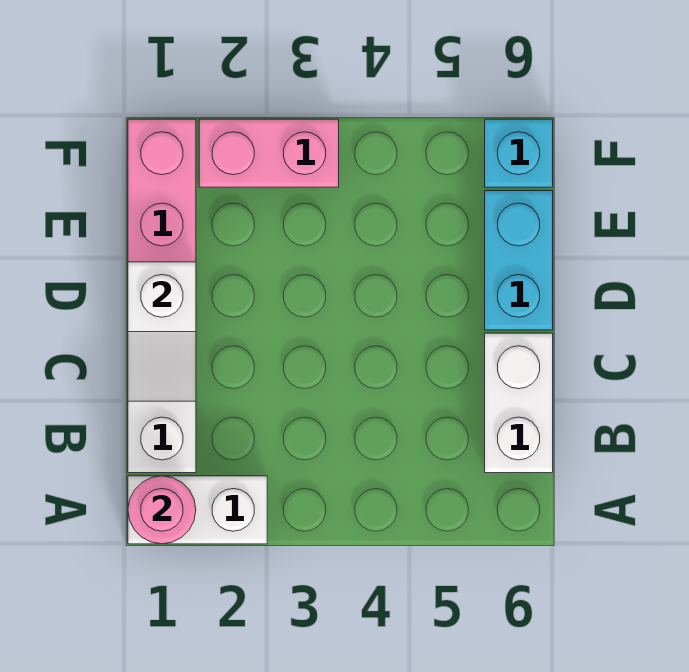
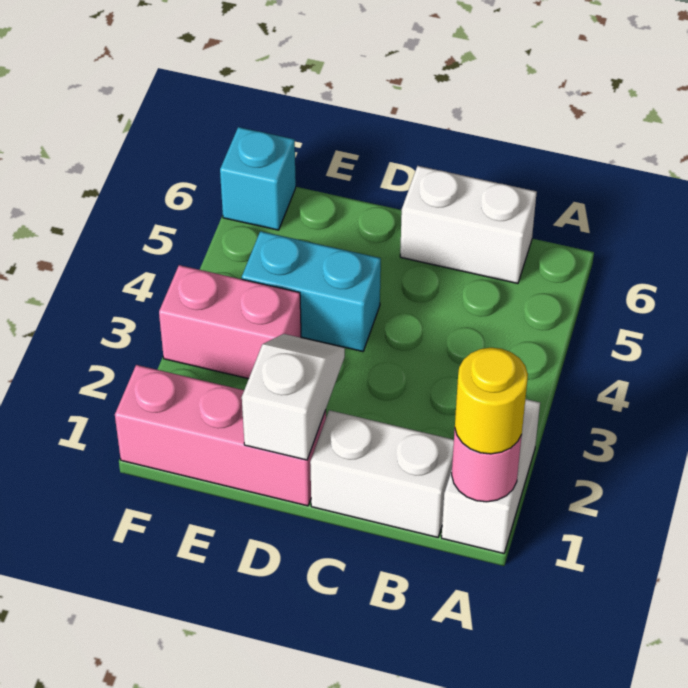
none -> yellow 1x1 round brick [455,348,528,454]
white 1x2 slope [128,262,196,401] -> white 1x2 slope turned to [242,334,345,460]
cyan 1x2 brick [485,191,553,330] -> cyan 1x2 brick moved to [242,231,381,351]
pink 1x2 brick [199,119,339,187] -> pink 1x2 brick turned to [159,265,301,379]

